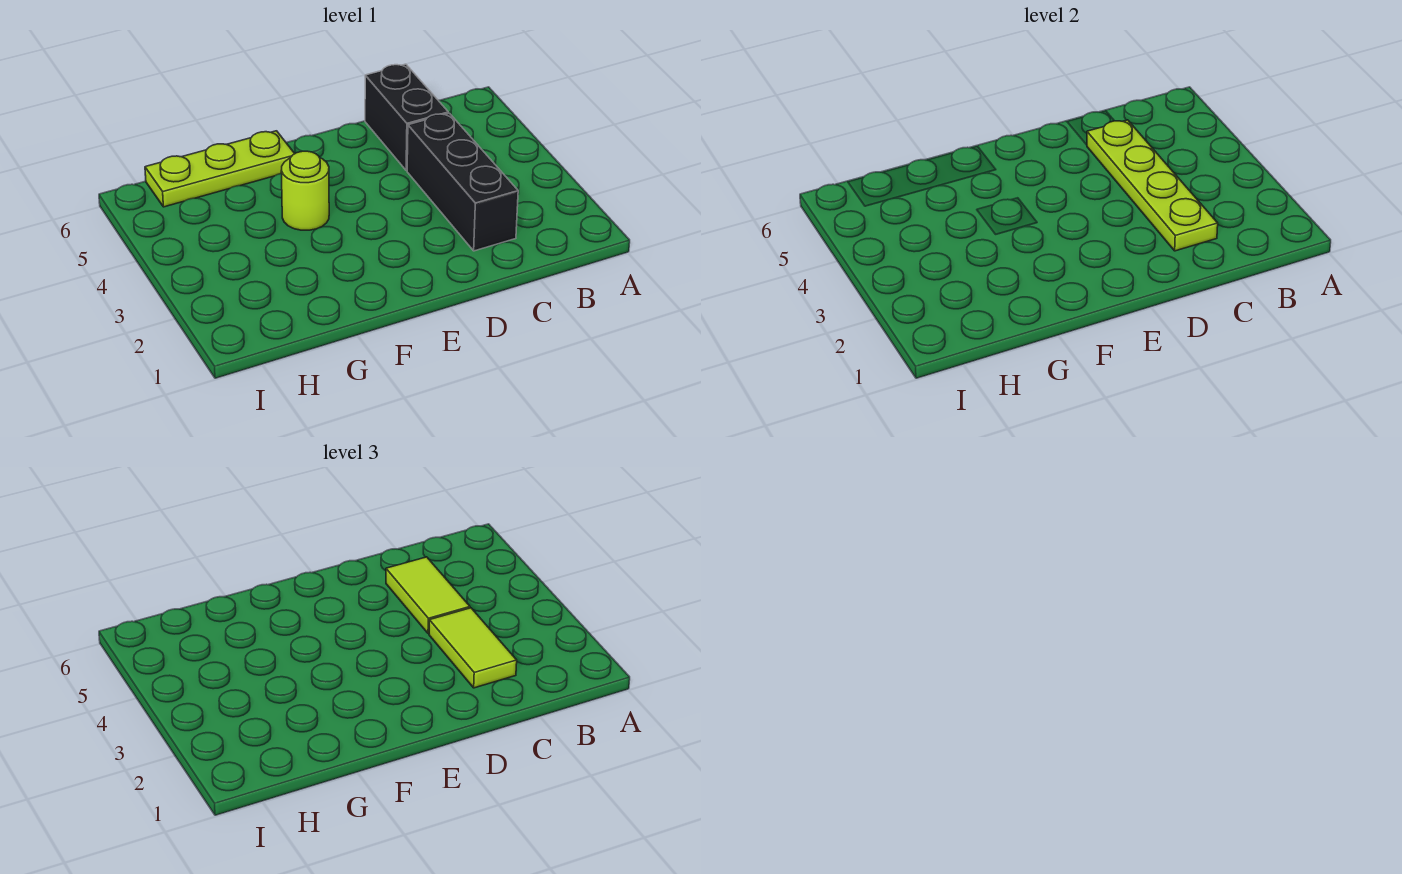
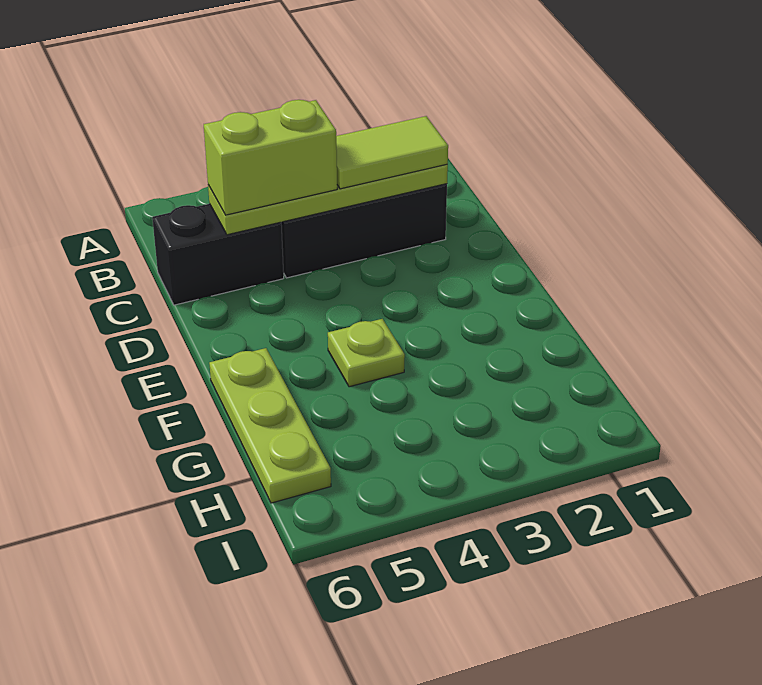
lime 1x2 tile [386,557,470,634] -> lime 1x2 brick [204,100,337,215]
lime 1x1 round brick [281,151,329,230] -> lime 1x1 plate [328,319,405,387]

